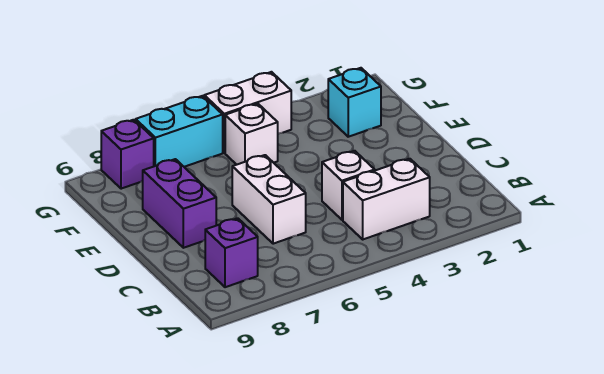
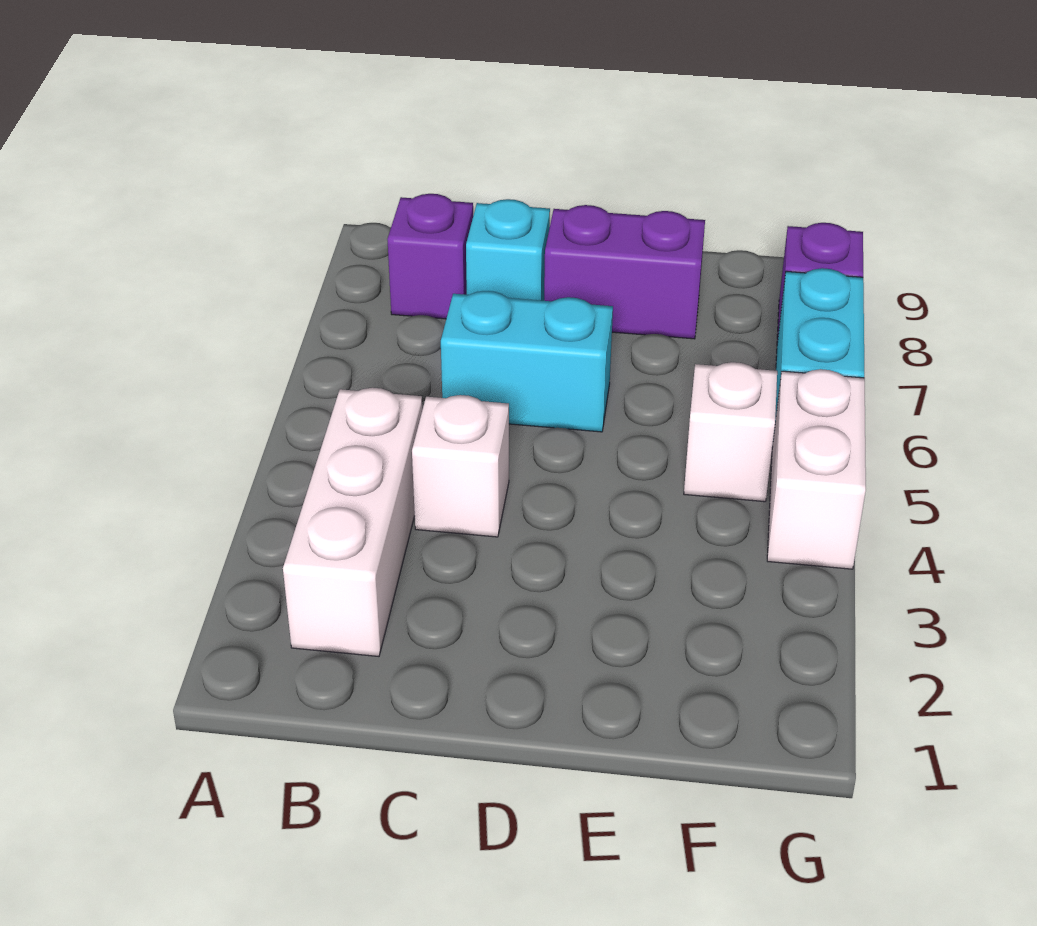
white 1x2 brick [343,159,430,239] -> white 1x3 brick [283,388,422,656]
white 1x2 brick [232,155,306,244] -> cyan 1x2 brick [441,291,613,432]
cyan 1x1 brick [328,68,381,137] -> cyan 1x1 brick moved to [466,199,550,301]

